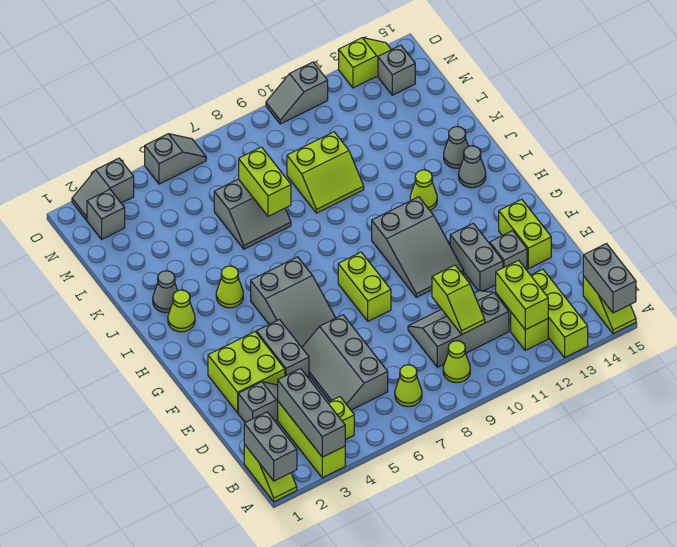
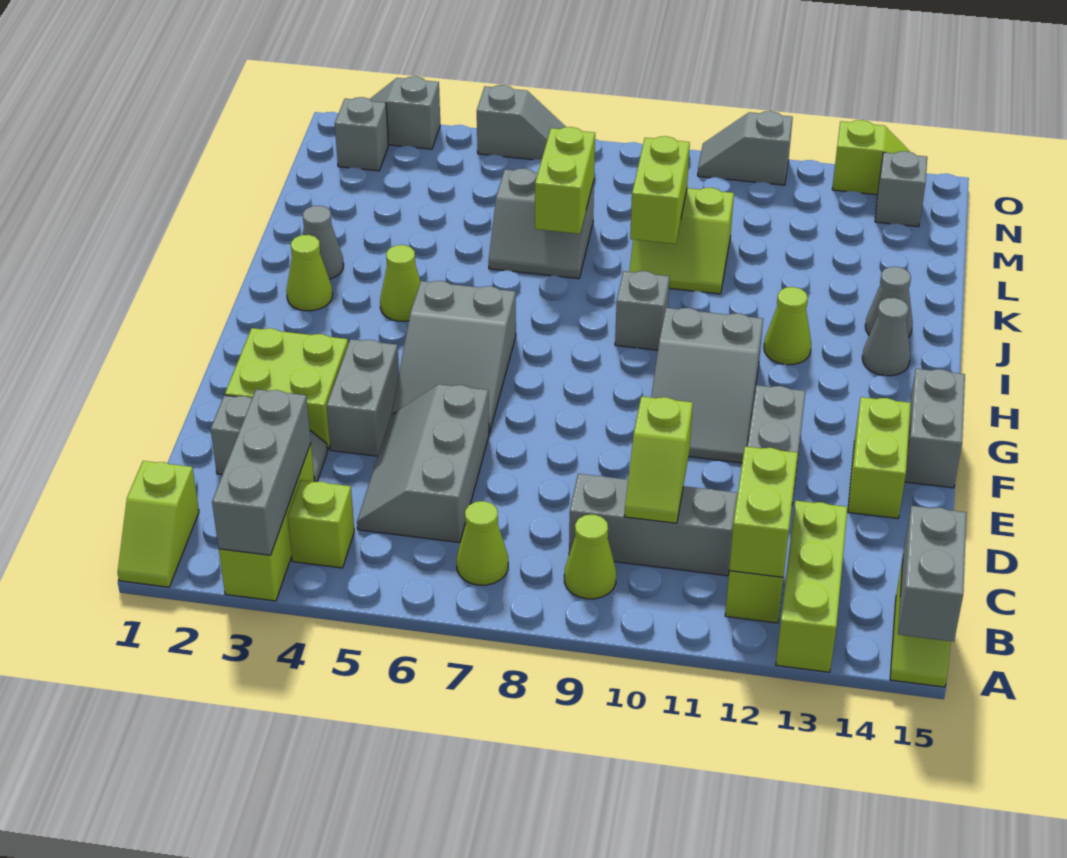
grey 1x2 brick [244,412,297,481] -> grey 1x2 brick moved to [905,369,965,488]
grey 1x1 brick [490,231,527,270] -> grey 1x1 brick moved to [615,271,670,350]
lime 1x2 brick [338,252,391,321] -> lime 1x2 brick moved to [630,136,690,244]

